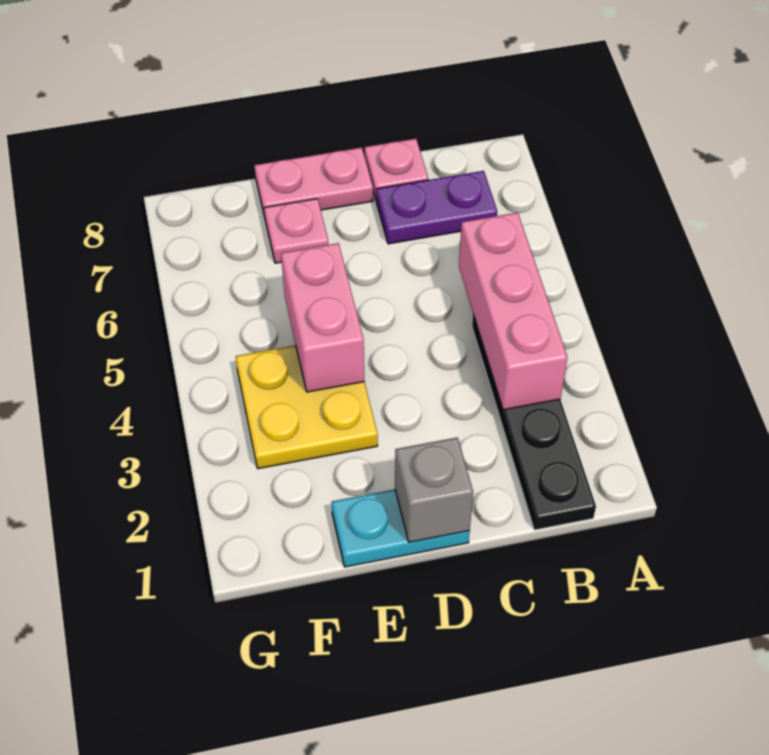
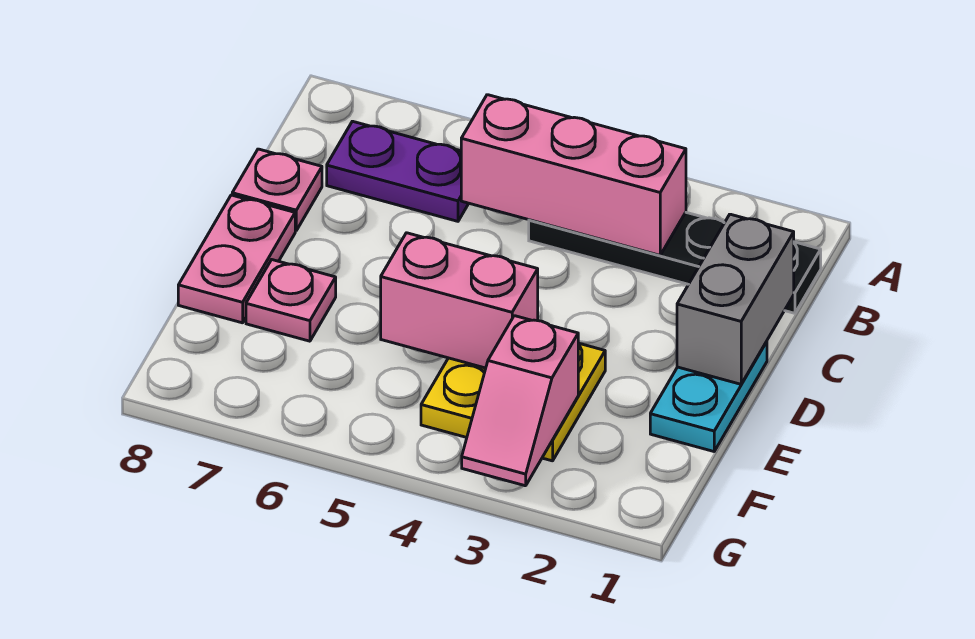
purple 1x2 plate [376,171,497,244] -> purple 1x2 plate turned to [327,121,469,221]
grey 1x1 brick [395,437,473,542] -> grey 1x2 brick [677,214,794,384]
none -> pink 1x2 slope [462,316,578,486]

